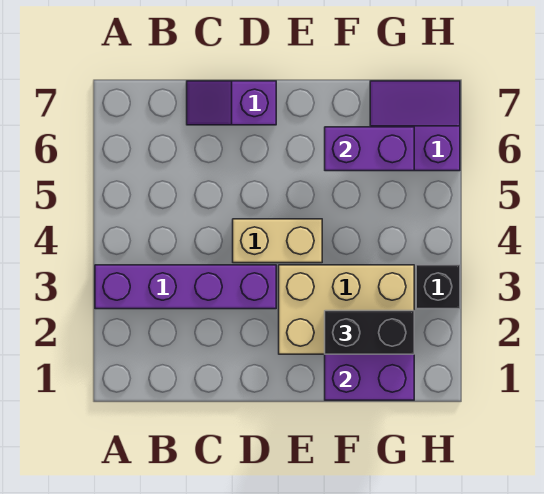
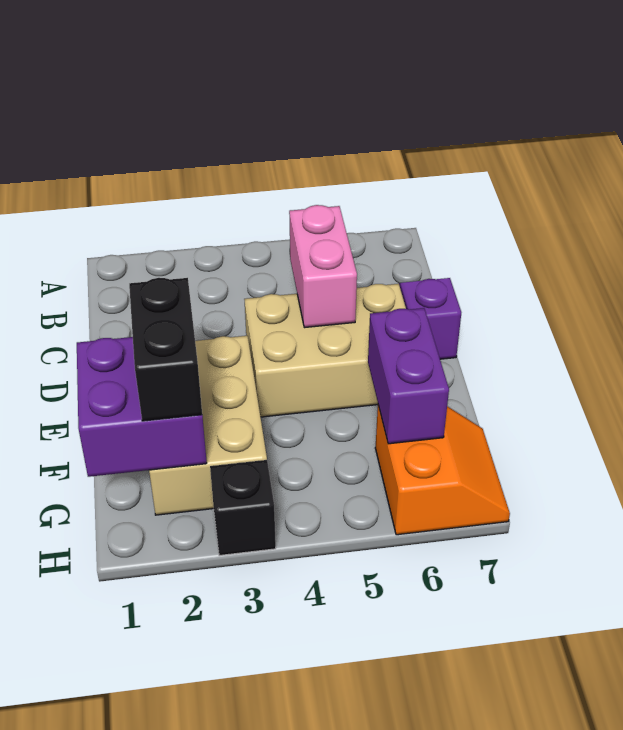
purple 1x4 brick [95,265,276,309] -> none
none -> pink 1x2 brick [289,205,357,328]
tan 1x2 brick [233,219,322,263] -> tan 2x3 brick [244,284,406,417]
purple 2x2 slope [370,81,460,171] -> orange 2x2 slope [375,405,510,535]

